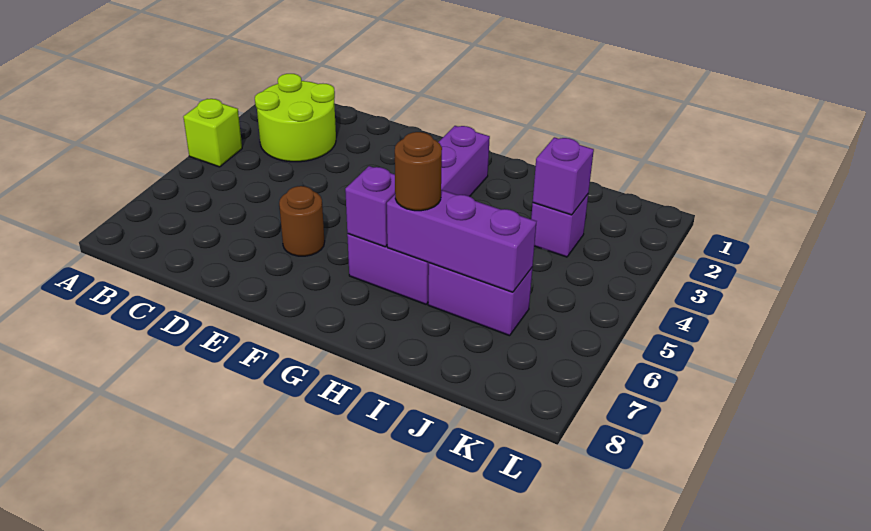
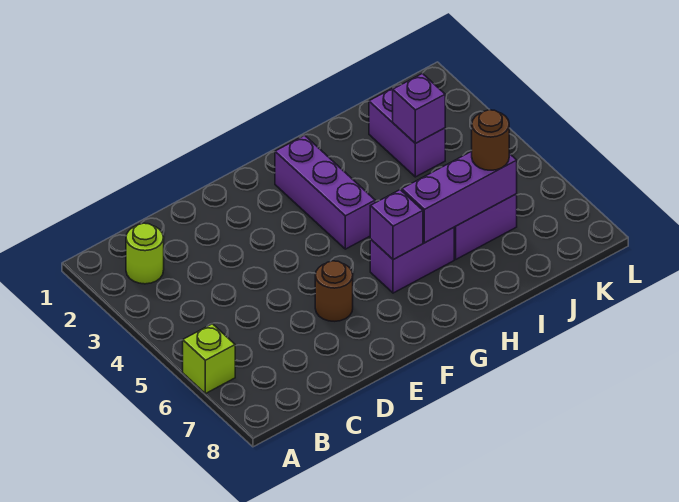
lime 1x1 brick [183,99,242,167] -> lime 1x1 brick moved to [183,324,235,394]
lime 2x2 round brick [255,74,336,162] -> lime 1x1 round brick [126,223,164,284]
brown 1x1 round brick [395,132,442,211] -> brown 1x1 round brick moved to [472,110,509,170]
purple 1x1 brick [531,194,588,257] -> purple 1x2 brick [369,85,445,177]

